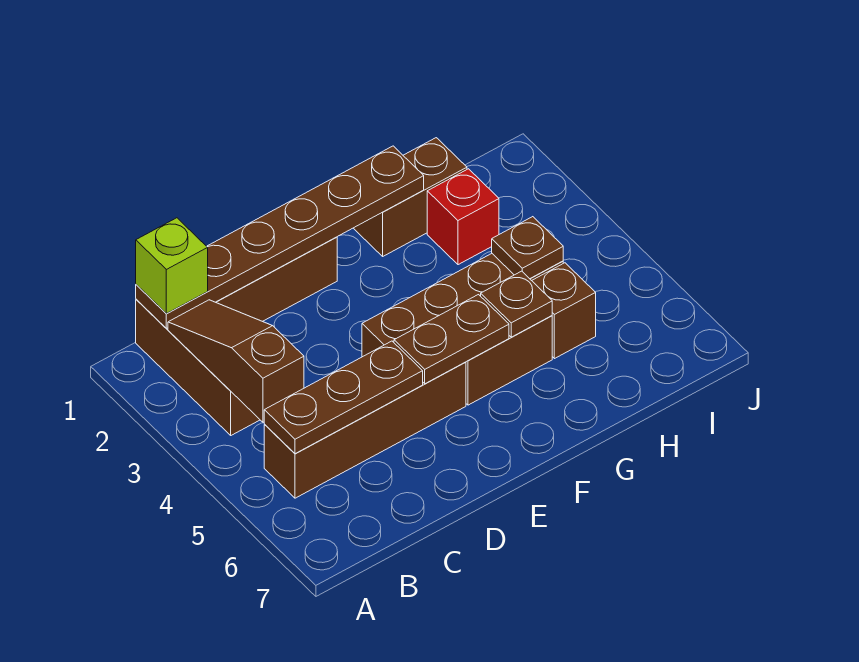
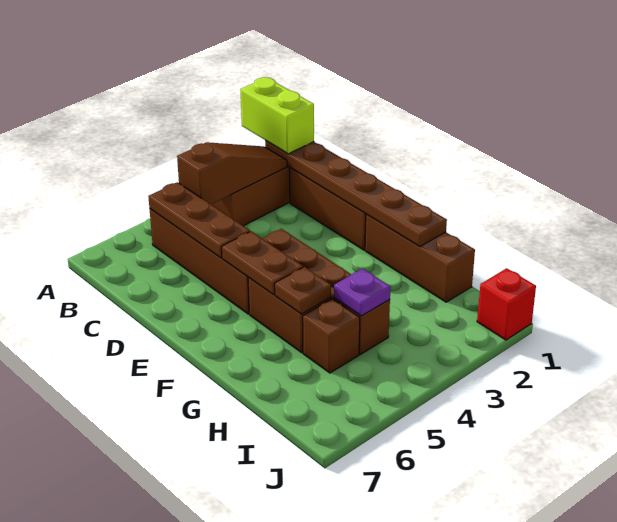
lime 1x1 brick [136,218,208,314] -> lime 1x2 brick [240,77,314,154]
brown 1x2 brick [354,138,467,256] -> brown 1x3 brick [365,214,475,302]
red 1x1 brick [427,169,499,265] -> red 1x1 brick moved to [477,268,536,340]
brown 1x1 plate [492,217,563,279] -> purple 1x1 plate [334,269,390,316]

